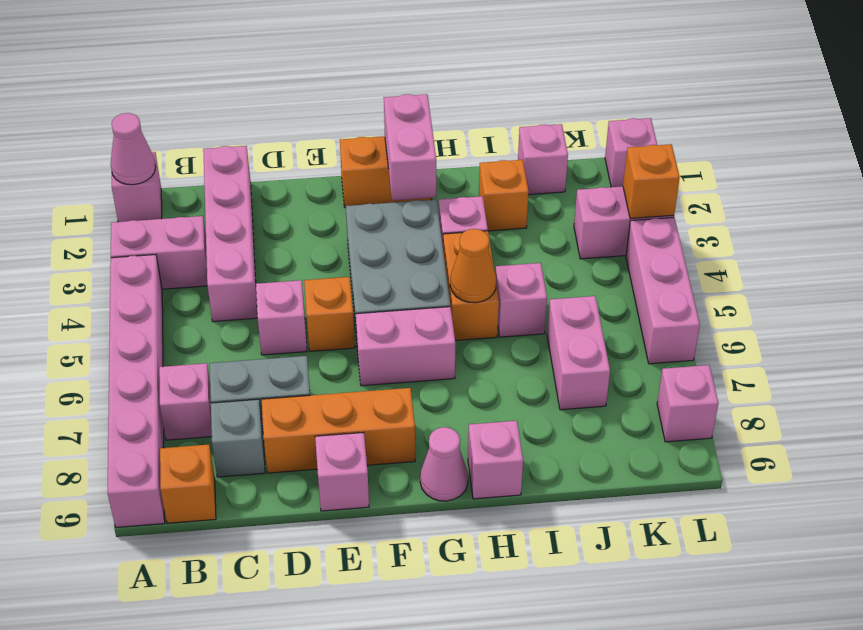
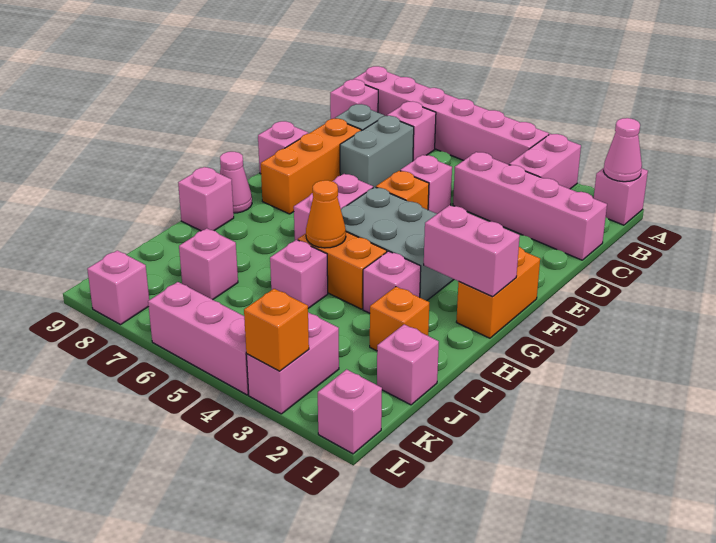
orange 1x1 brick [160,445,216,523] -> pink 1x1 brick [330,79,378,119]
pink 1x2 brick [547,296,610,410] -> pink 1x1 brick [179,228,238,300]

